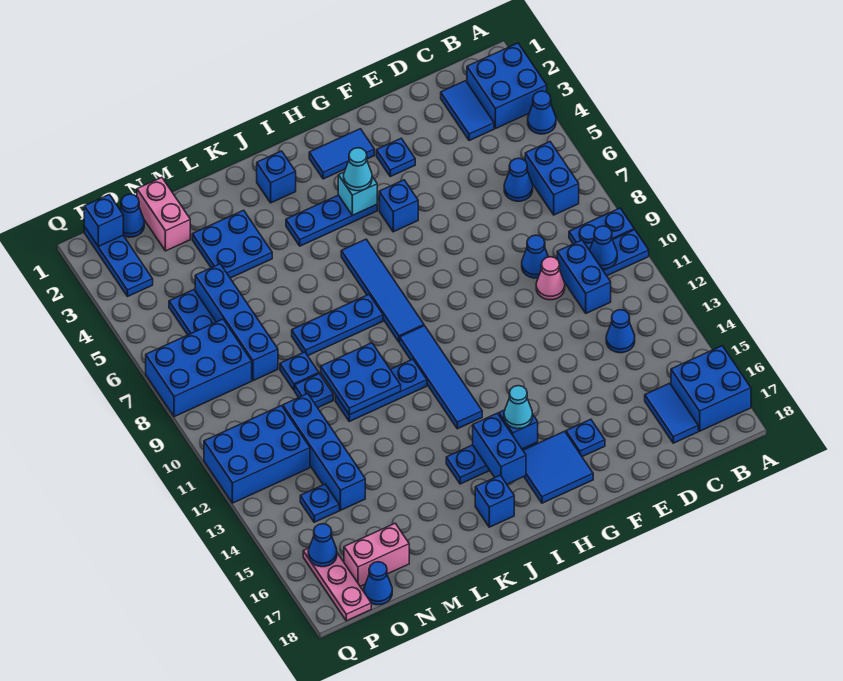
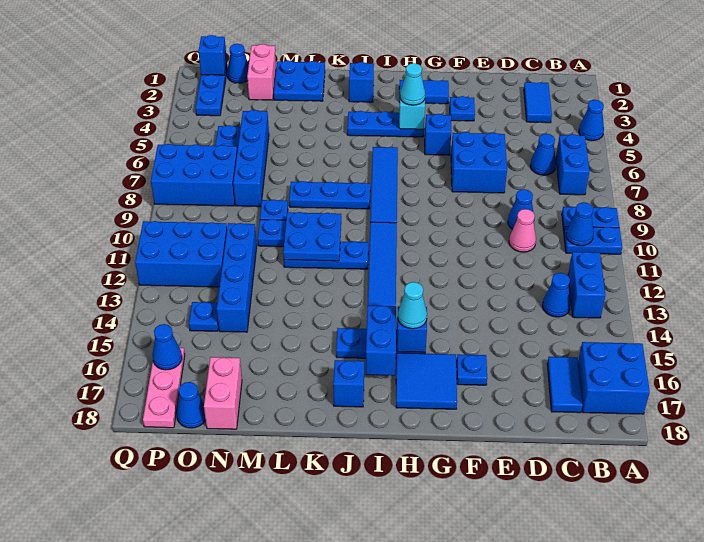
blue 2x2 brick [467,43,547,129] -> blue 2x2 brick moved to [451,132,507,193]
blue 1x2 brick [557,240,611,313] -> blue 1x2 brick moved to [568,252,605,318]
blue 2x2 plate [192,210,272,278] -> blue 2x2 plate moved to [274,60,325,101]
pink 1x2 brick [344,523,409,586] -> pink 1x2 brick turned to [204,357,242,429]

